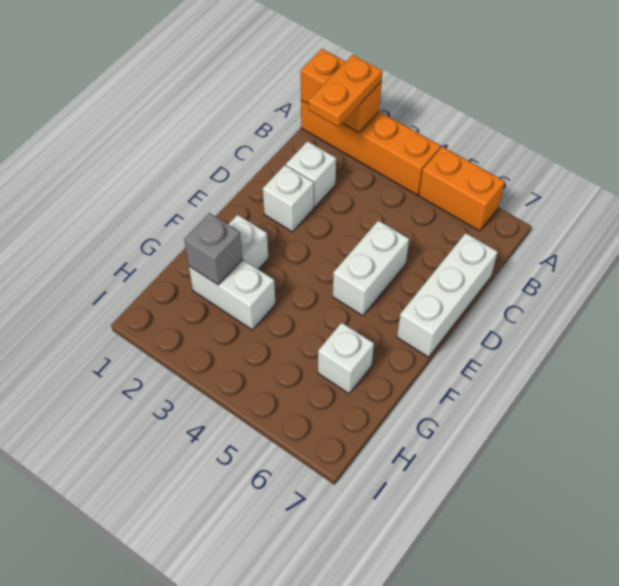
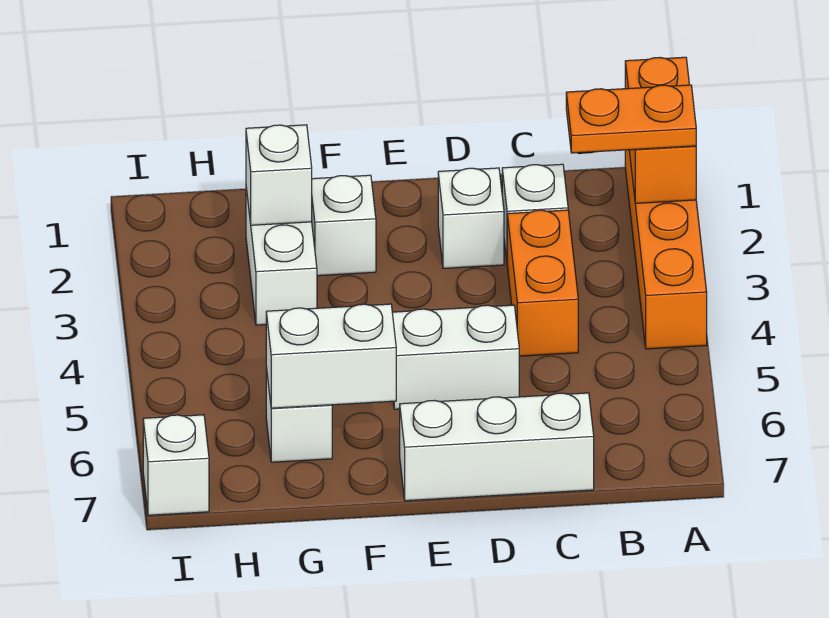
orange 1x2 brick [419,147,505,231] -> orange 1x2 brick moved to [507,210,578,356]
none -> white 1x2 brick [266,304,396,408]
grey 1x1 brick [184,213,242,285] -> white 1x1 brick [246,125,312,225]
none -> white 1x1 brick [143,415,209,515]

